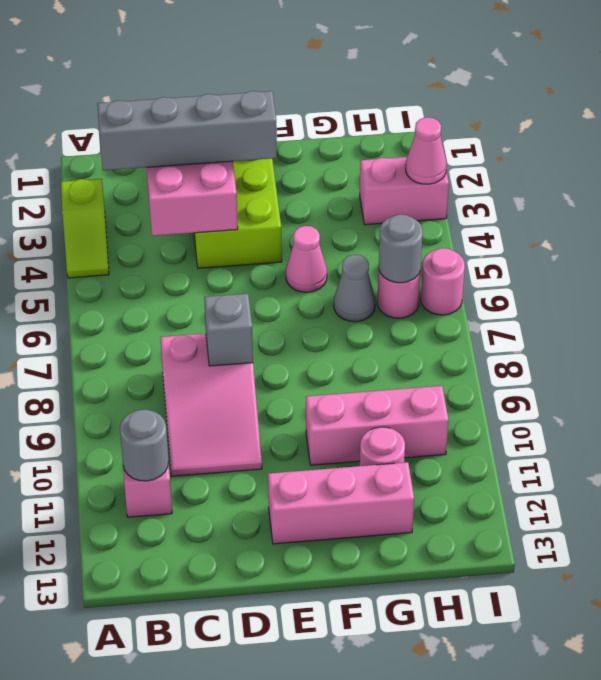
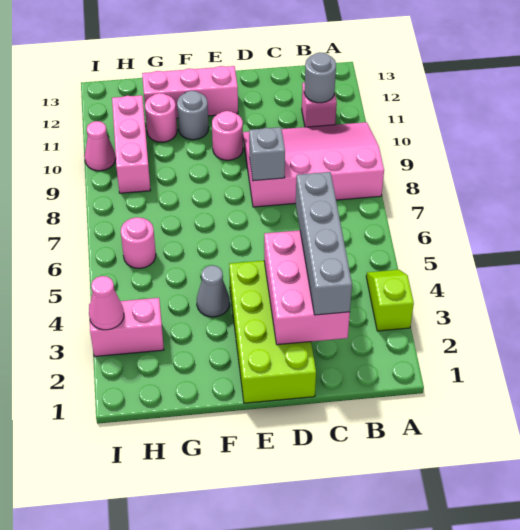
grey 1x4 brick [97,91,277,170] -> grey 1x4 brick turned to [296,172,352,315]
pink 2x3 slope [160,333,262,476] -> pink 3x4 slope [243,122,384,207]
pink 1x1 cone [286,226,327,292] -> pink 1x1 cone moved to [85,121,116,171]
pink 1x3 brick [306,386,449,465] -> pink 1x3 brick turned to [112,95,151,193]
grey 1x1 cone [334,255,375,322] -> grey 1x1 cone moved to [197,265,230,317]
grey 1x1 round brick [379,214,423,283] -> grey 1x1 round brick moved to [177,91,209,140]
pink 1x1 round brick [421,248,465,315] -> pink 1x1 round brick moved to [212,111,243,160]

